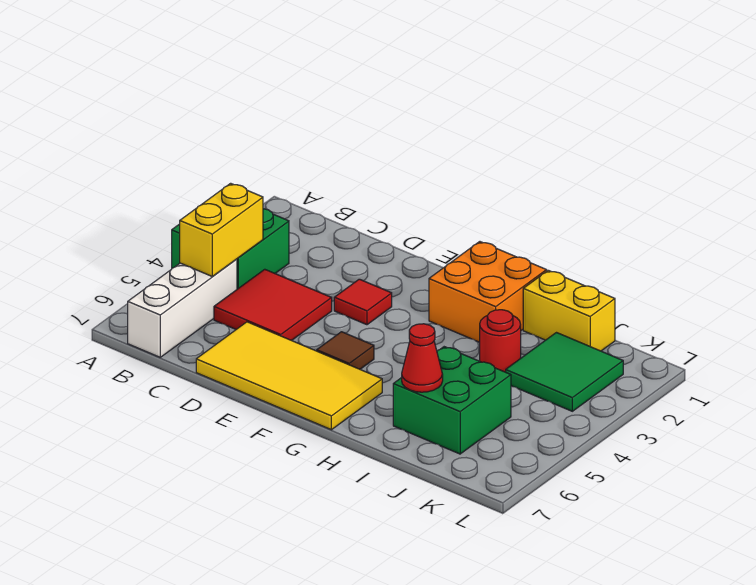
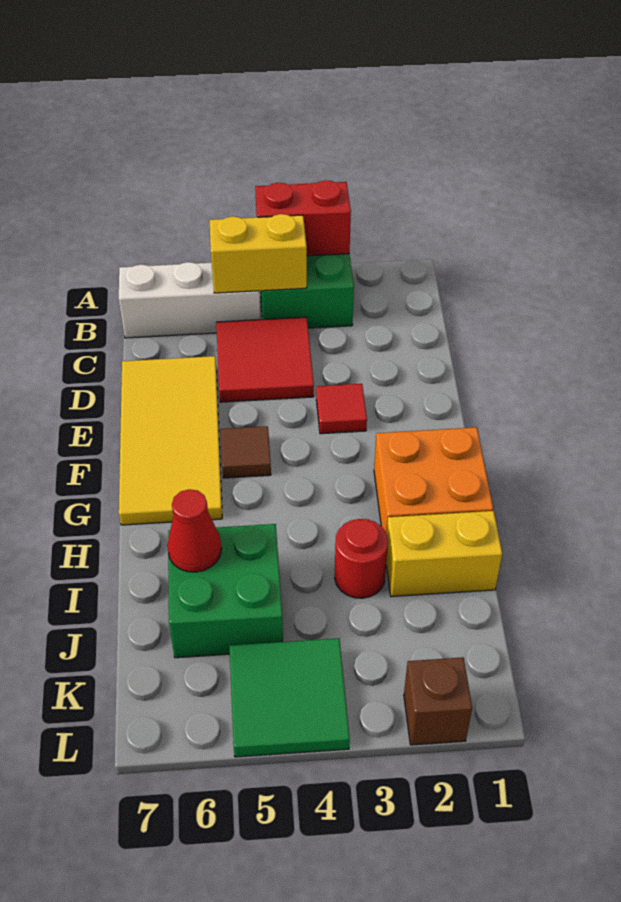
none -> red 1x2 brick [255,180,351,256]
yellow 1x2 brick [523,270,615,351] -> yellow 1x2 brick turned to [386,511,502,597]
green 2x2 tile [506,333,623,411] -> green 2x2 tile moved to [229,638,350,757]
none -> brown 1x1 brick [404,657,472,745]

